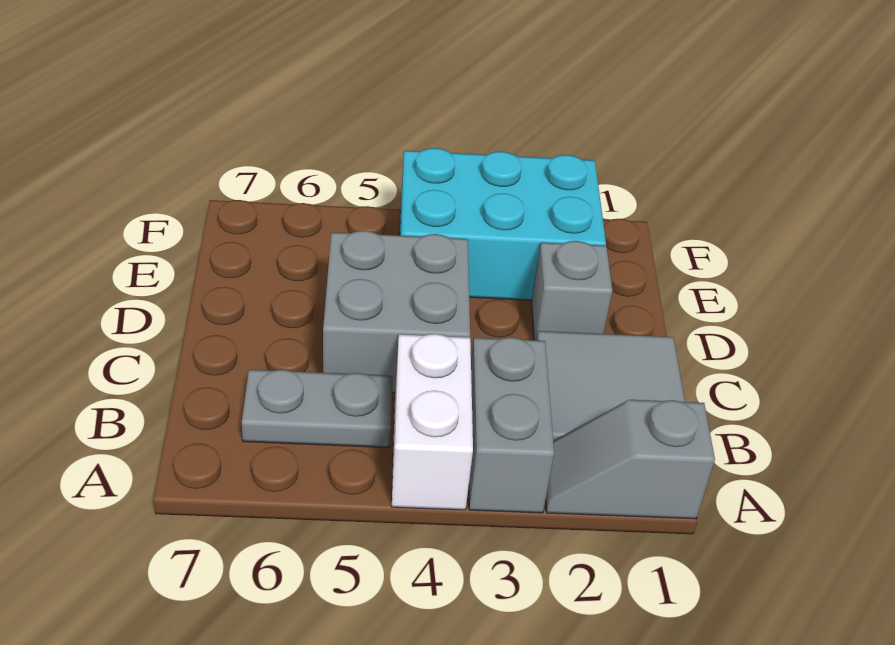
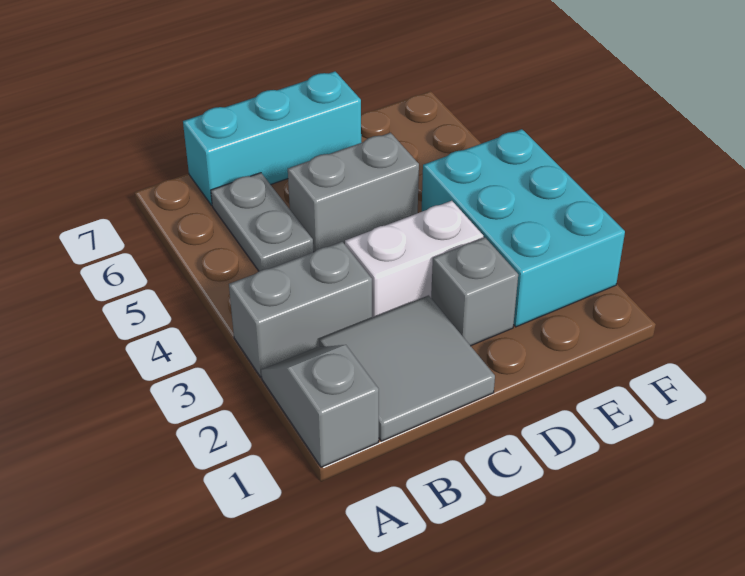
white 1x2 brick [392,334,473,510] -> white 1x2 brick moved to [345,201,483,318]
none -> cyan 1x3 brick [183,71,361,205]
grey 2x2 brick [323,231,470,393] -> grey 1x2 brick [288,133,419,252]

